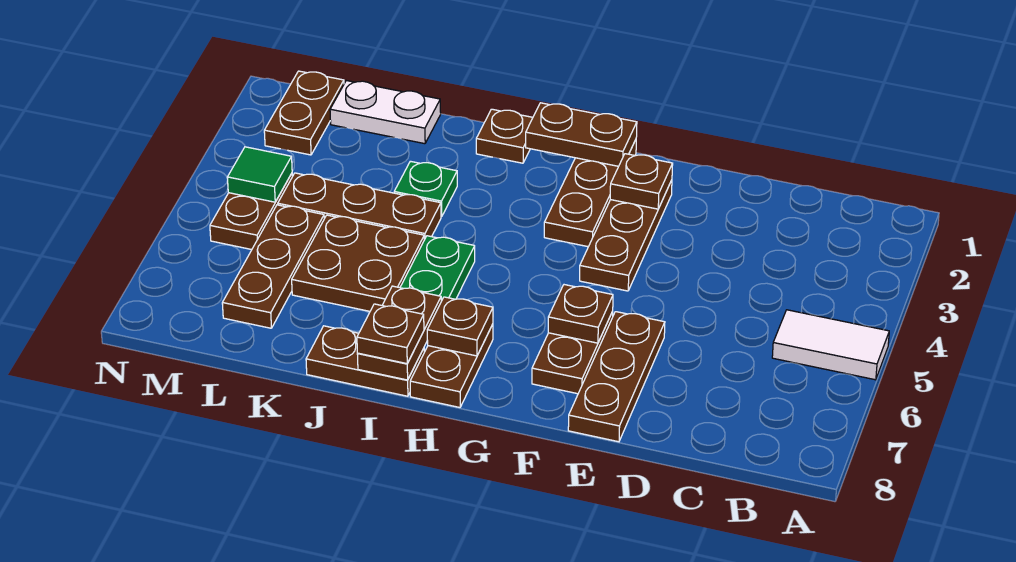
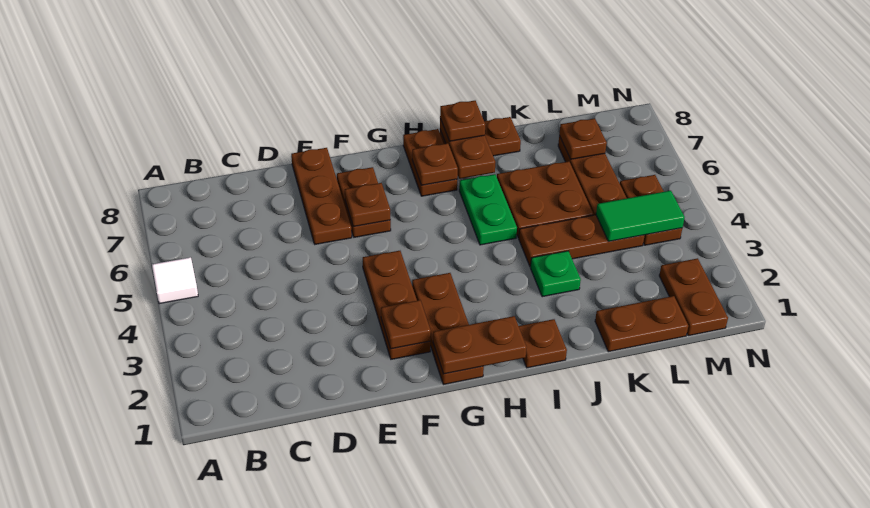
white 1x2 tile [772,310,889,380] -> white 1x1 tile [152,257,198,304]
white 1x2 plate [330,81,441,144] -> brown 1x2 plate [595,296,688,352]
none -> brown 1x1 plate [559,118,607,159]
green 1x1 tile [227,147,292,202] -> green 1x2 tile [596,191,685,241]

